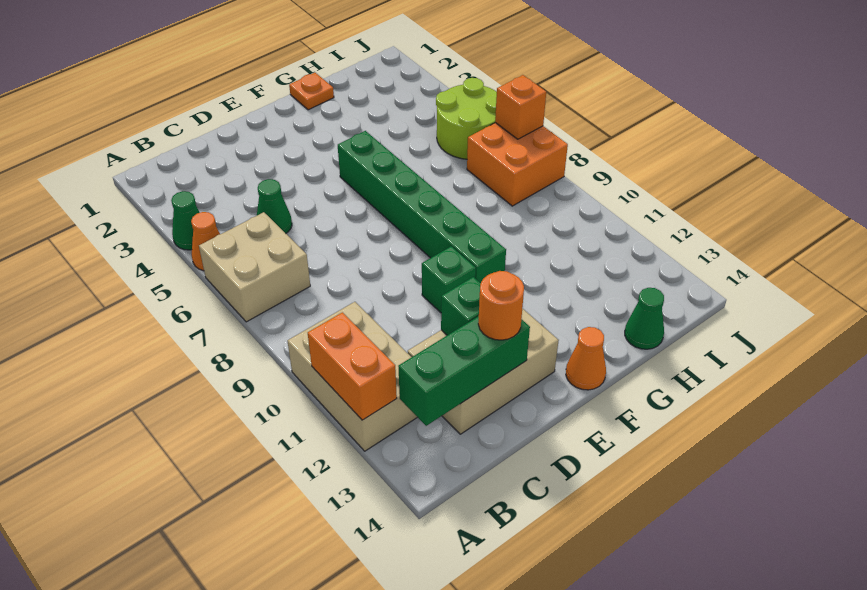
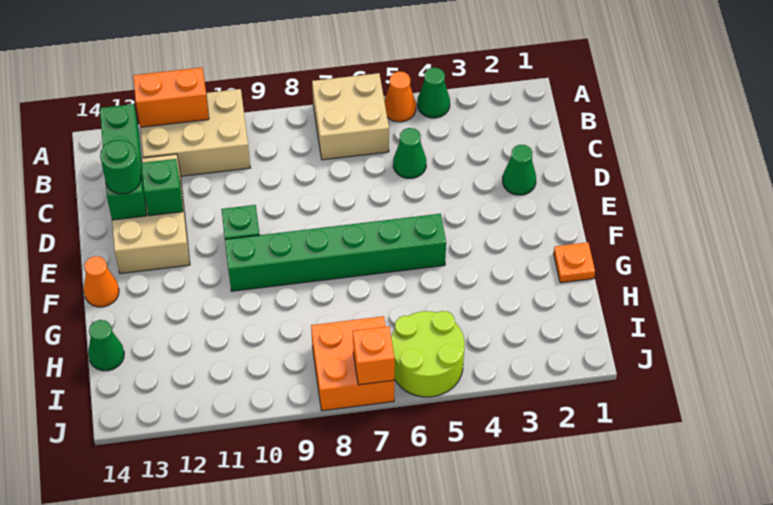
none -> green 1x1 cone [503,145,536,195]
orange 1x1 round brick [478,271,524,340] -> green 1x1 round brick [100,140,141,194]

